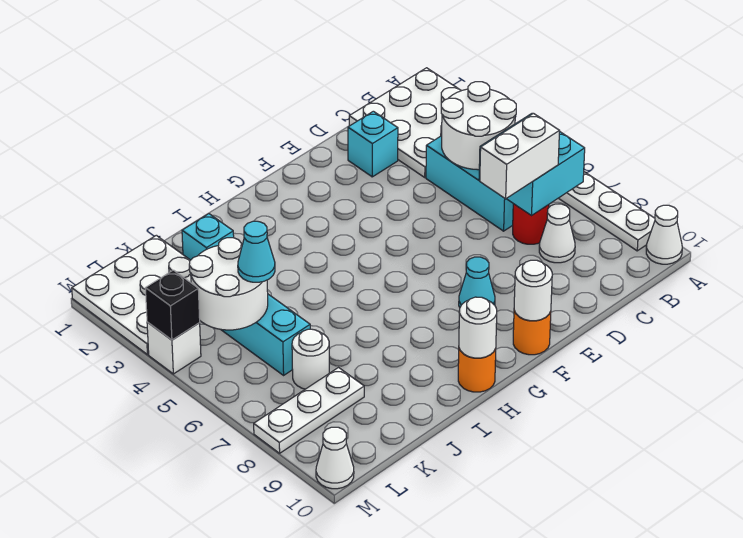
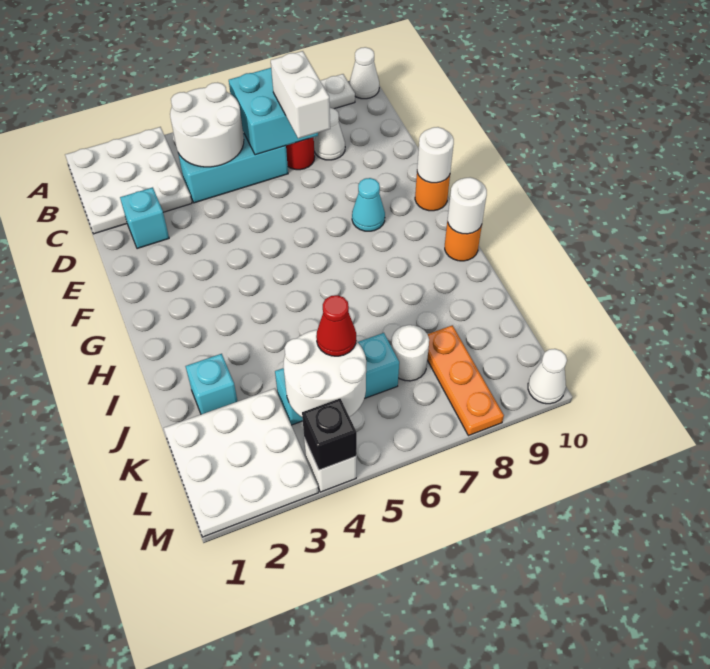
cyan 1x1 cone [238,221,275,282] -> red 1x1 cone [316,295,356,356]
white 1x3 plate [254,368,364,453] -> orange 1x3 plate [427,325,504,436]

